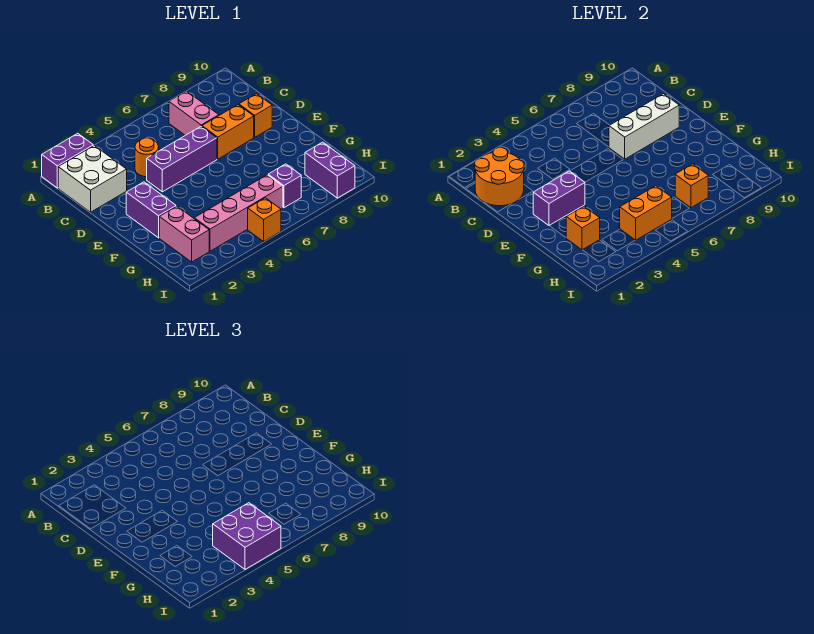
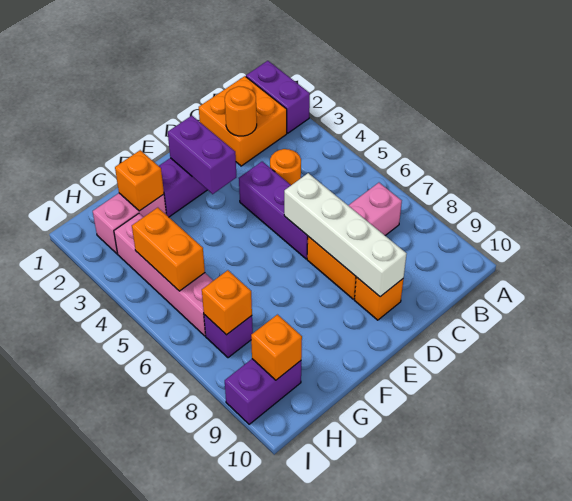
white 2x2 brick [58,146,127,212] -> orange 2x2 brick [199,76,287,166]
orange 2x2 round brick [475,148,524,206] -> orange 1x1 round brick [225,86,257,136]
white 1x3 brick [609,94,679,159] -> white 1x4 brick [284,173,407,297]
purple 2x2 brick [213,503,281,569] -> none
orange 1x1 brick [248,198,281,242] -> orange 1x1 brick moved to [251,315,302,380]

